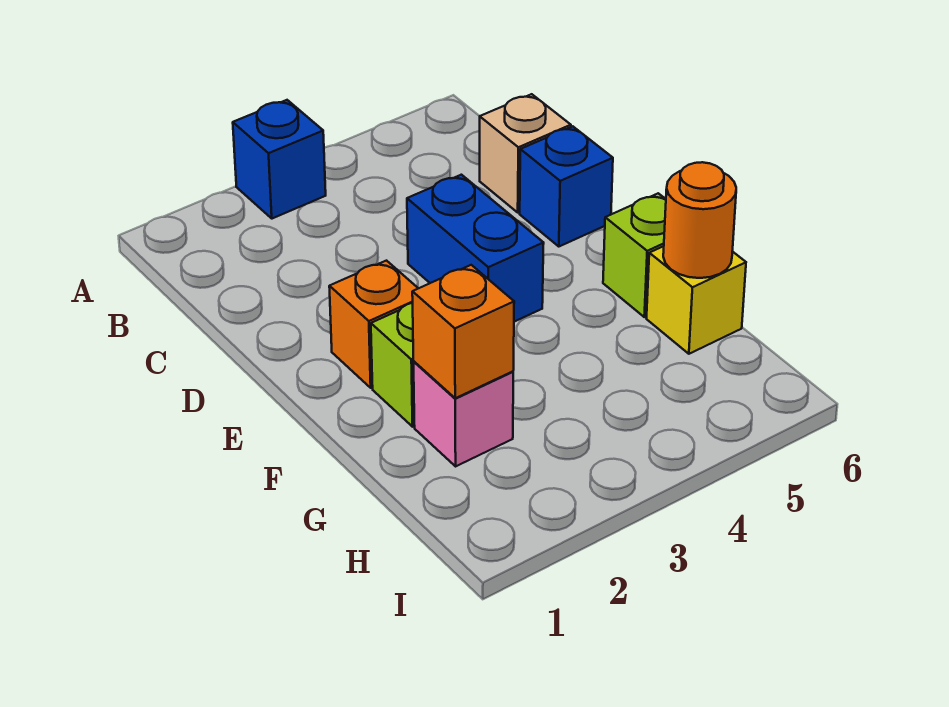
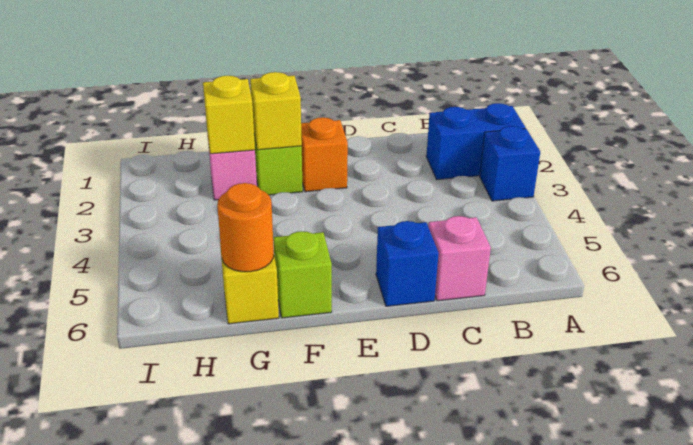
tan 1x1 brick [480,94,571,213] -> pink 1x1 brick [428,216,491,301]
blue 1x2 brick [407,175,544,322] -> blue 1x2 brick moved to [426,103,526,180]
none -> yellow 1x1 brick [250,72,302,150]
orange 1x1 brick [412,265,514,398] -> yellow 1x1 brick [203,76,255,154]

